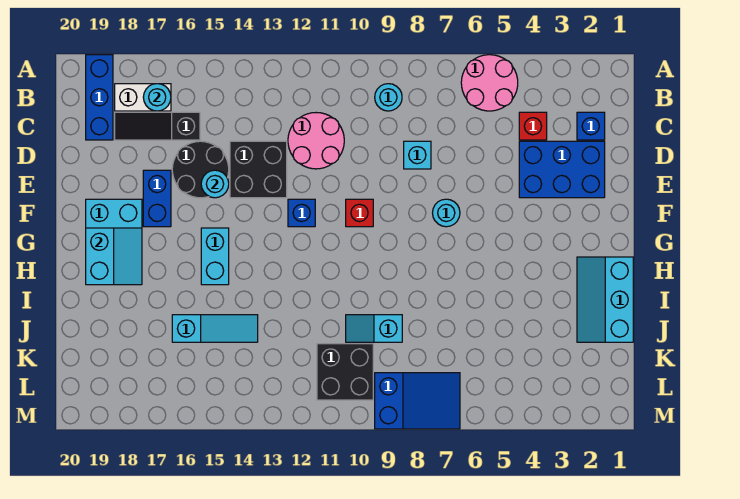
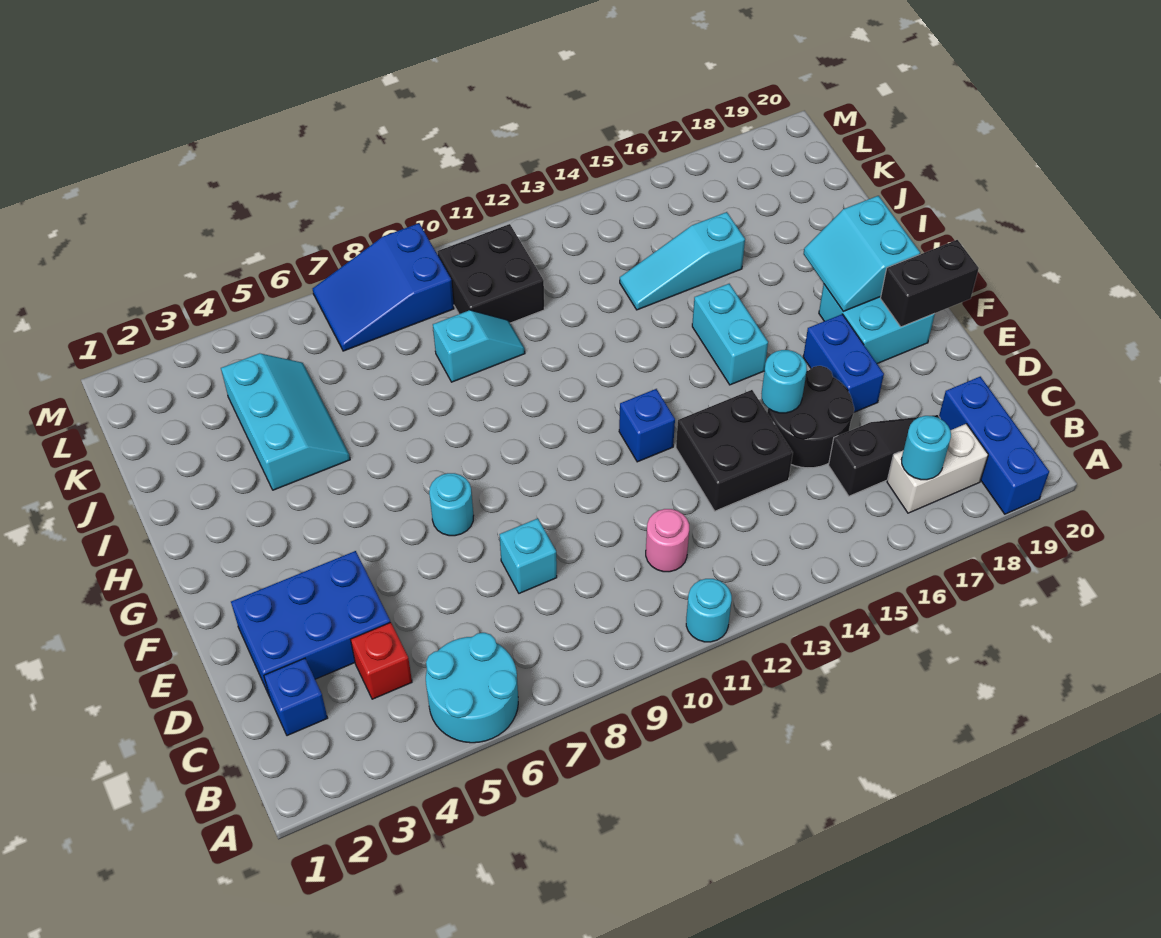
pink 2x2 round brick [461,55,518,111] -> cyan 2x2 round brick [426,633,518,743]
cyan 1x1 round brick [375,84,402,111] -> cyan 1x1 round brick moved to [686,579,732,642]
pink 2x2 round brick [288,113,344,169] -> pink 1x1 round brick [646,509,689,572]
red 1x1 brick [346,199,373,227] -> none
none -> black 1x2 brick [881,240,979,327]
cyan 2x3 slope [577,257,633,342] -> cyan 2x3 slope moved to [221,353,350,490]

